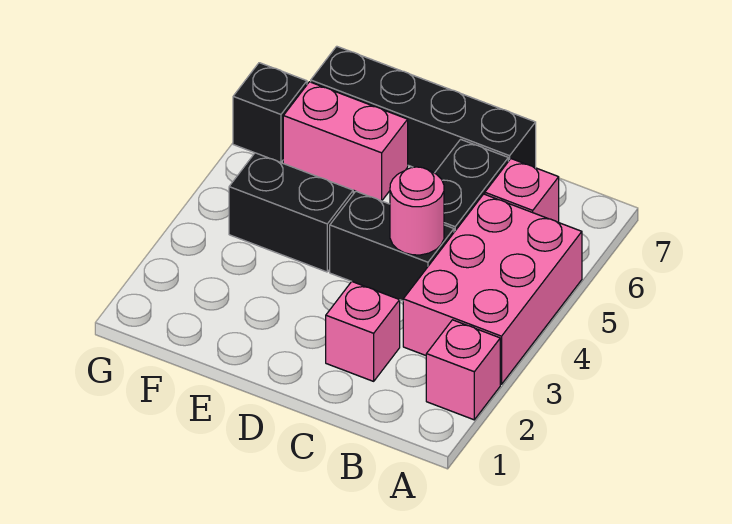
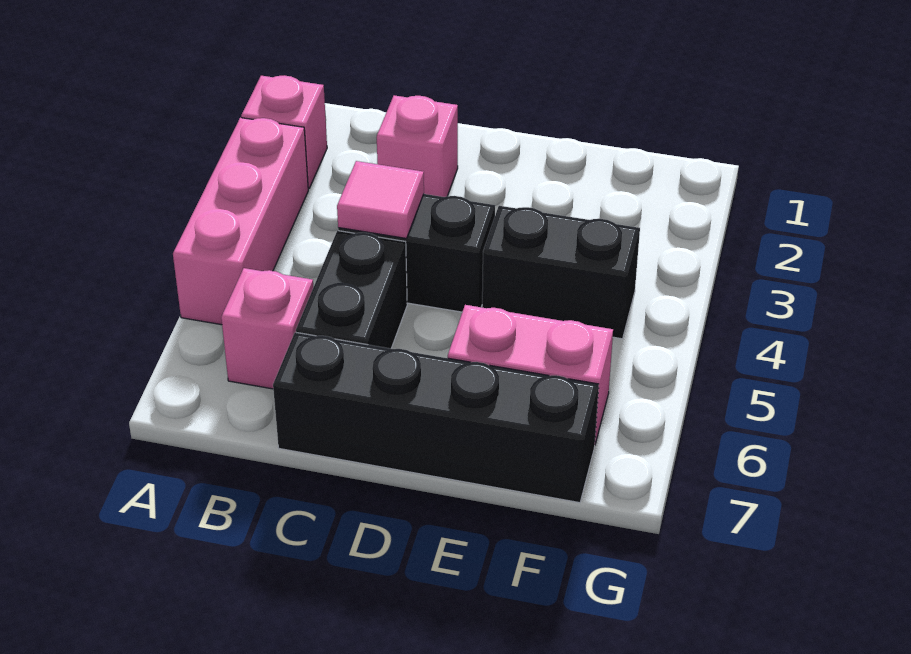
pink 2x3 brick [403,194,582,384] -> pink 1x3 brick [173,118,308,325]
pink 1x1 round brick [390,167,444,255] -> pink 1x1 tile [337,161,424,238]
black 1x1 brick [233,63,307,162] -> none

